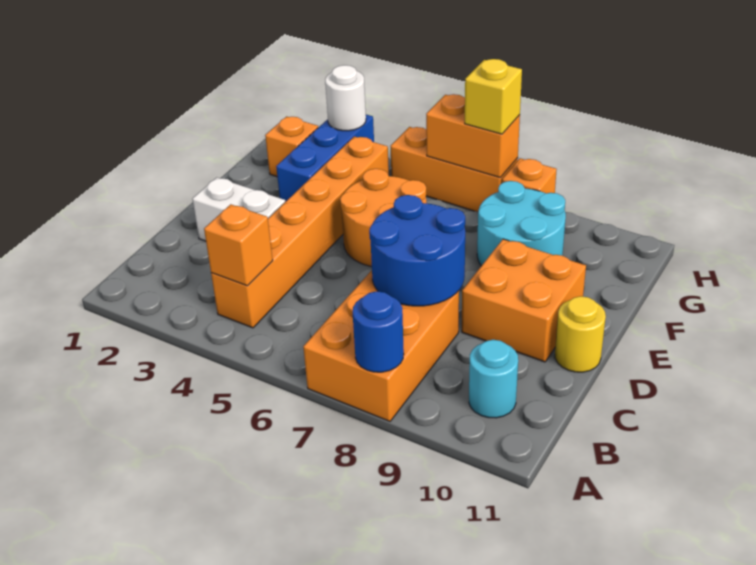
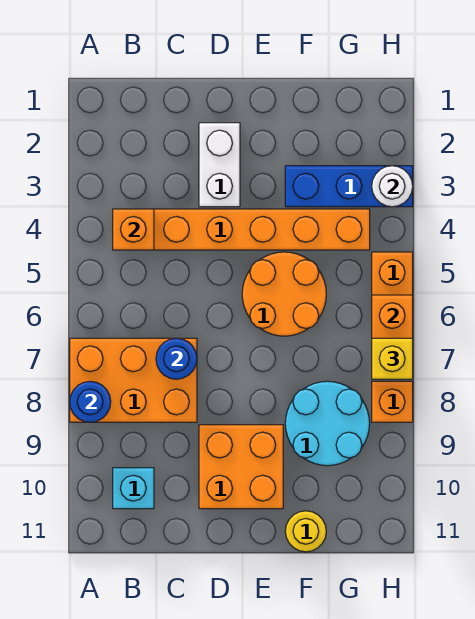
cyan 1x1 round brick [469,340,518,418] -> cyan 1x1 brick [113,468,154,509]
blue 2x2 round brick [369,195,465,306] -> blue 1x1 round brick [156,338,197,379]
yellow 1x1 round brick [555,296,606,372] -> yellow 1x1 round brick moved to [285,511,326,552]
orange 1x1 brick [265,117,318,177] -> none

